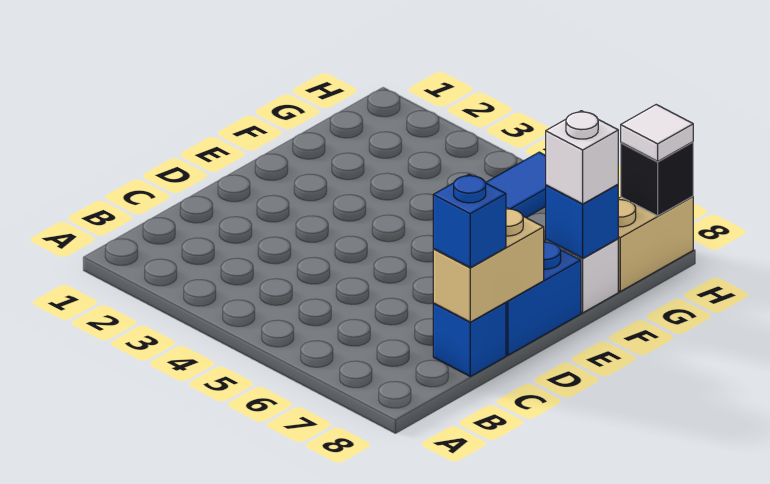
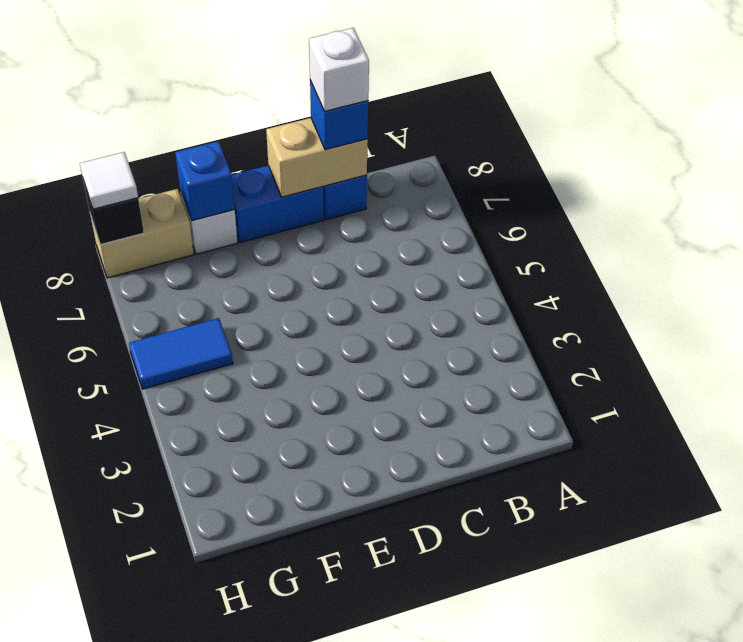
white 1x1 brick [546,111,618,204] -> white 1x1 brick moved to [309,28,369,112]

